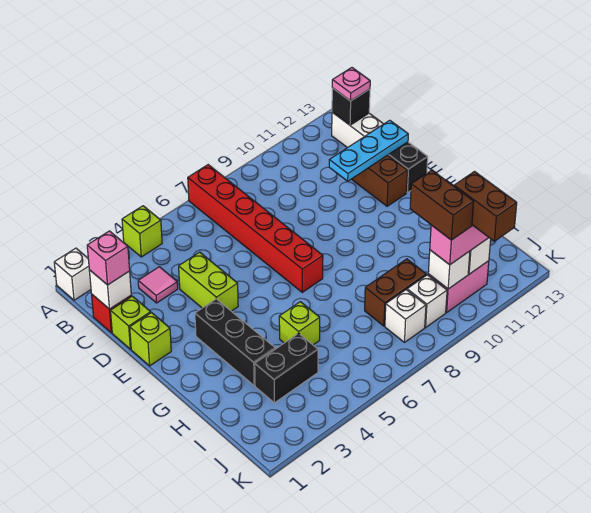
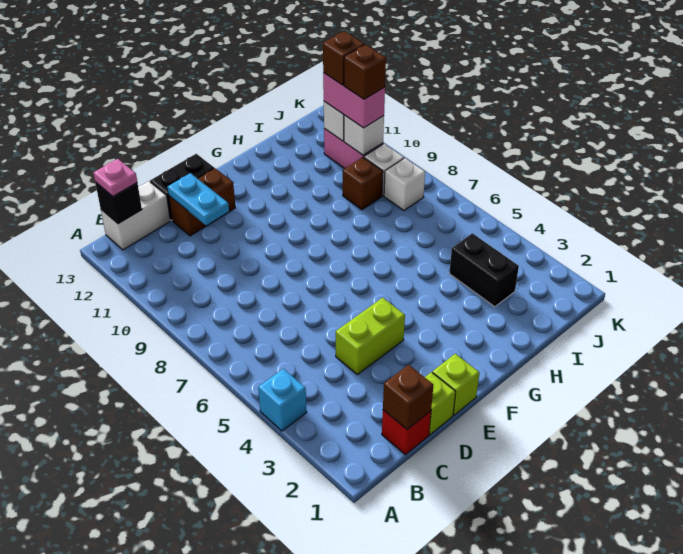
white 1x1 brick [54,248,91,300] -> none
lime 1x1 brick [122,206,162,257] -> cyan 1x1 brick [258,369,307,431]
red 1x6 brick [188,165,323,292] -> none
white 1x1 brick [89,270,131,309] -> brown 1x1 brick [383,365,433,430]
pink 1x1 brick [87,231,130,285] -> none
pink 1x1 tile [138,267,178,303] -> none
cyan 1x3 plate [329,120,408,181] -> cyan 1x2 plate [168,173,229,226]
black 1x3 brick [195,299,275,386] -> none
lime 1x1 brick [279,302,320,345] -> none
brown 1x2 brick [365,259,426,326] -> brown 1x1 brick [343,157,383,210]
brown 1x2 brick [410,170,474,240] -> brown 1x1 brick [344,44,386,99]
brown 1x2 brick [454,172,517,241] -> brown 1x1 brick [323,31,364,85]

